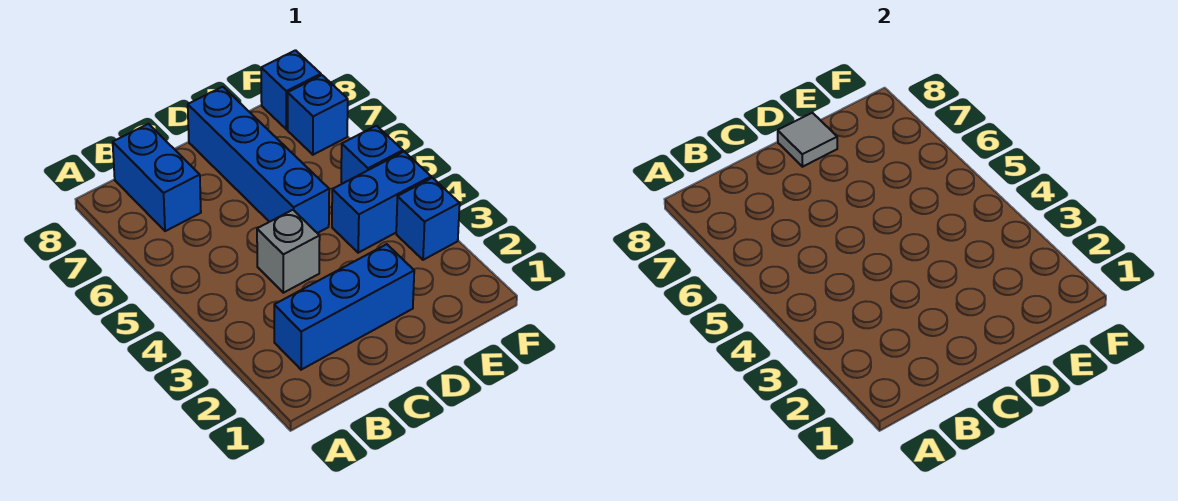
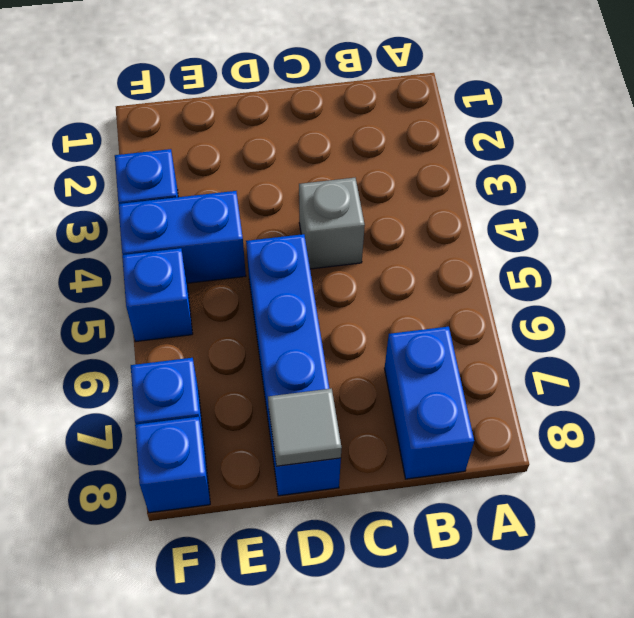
blue 1x3 brick [274,244,414,370] -> none

